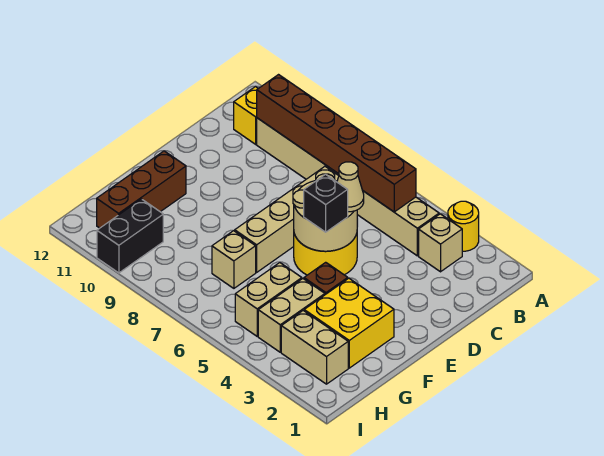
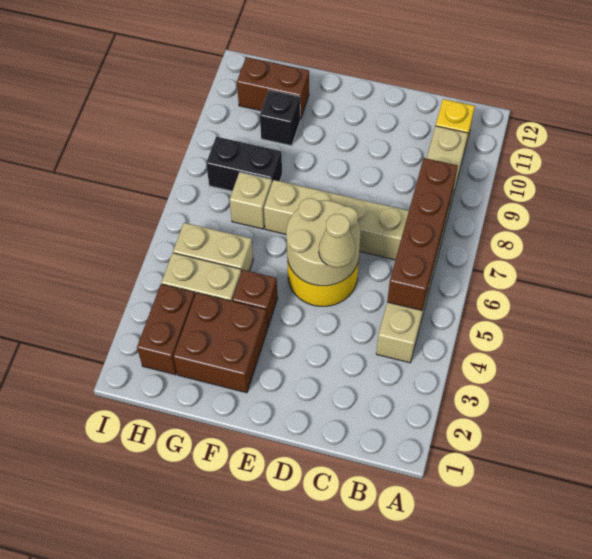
yellow 1x1 round brick [448,201,479,251] -> none
tan 1x1 brick [419,214,462,272] -> none
brown 1x6 brick [257,75,416,212] -> brown 1x4 brick [387,158,458,310]
black 1x1 brick [304,174,348,232] -> black 1x1 brick moved to [260,90,300,146]
yellow 2x2 brick [304,278,394,368] -> brown 2x2 brick [173,293,268,393]
brown 1x3 brick [97,151,186,228] -> brown 1x2 brick [237,57,309,119]
tan 1x2 brick [281,311,348,384] -> brown 1x2 brick [137,284,195,375]
black 1x2 brick [97,199,163,273] -> black 1x2 brick moved to [206,137,282,191]

